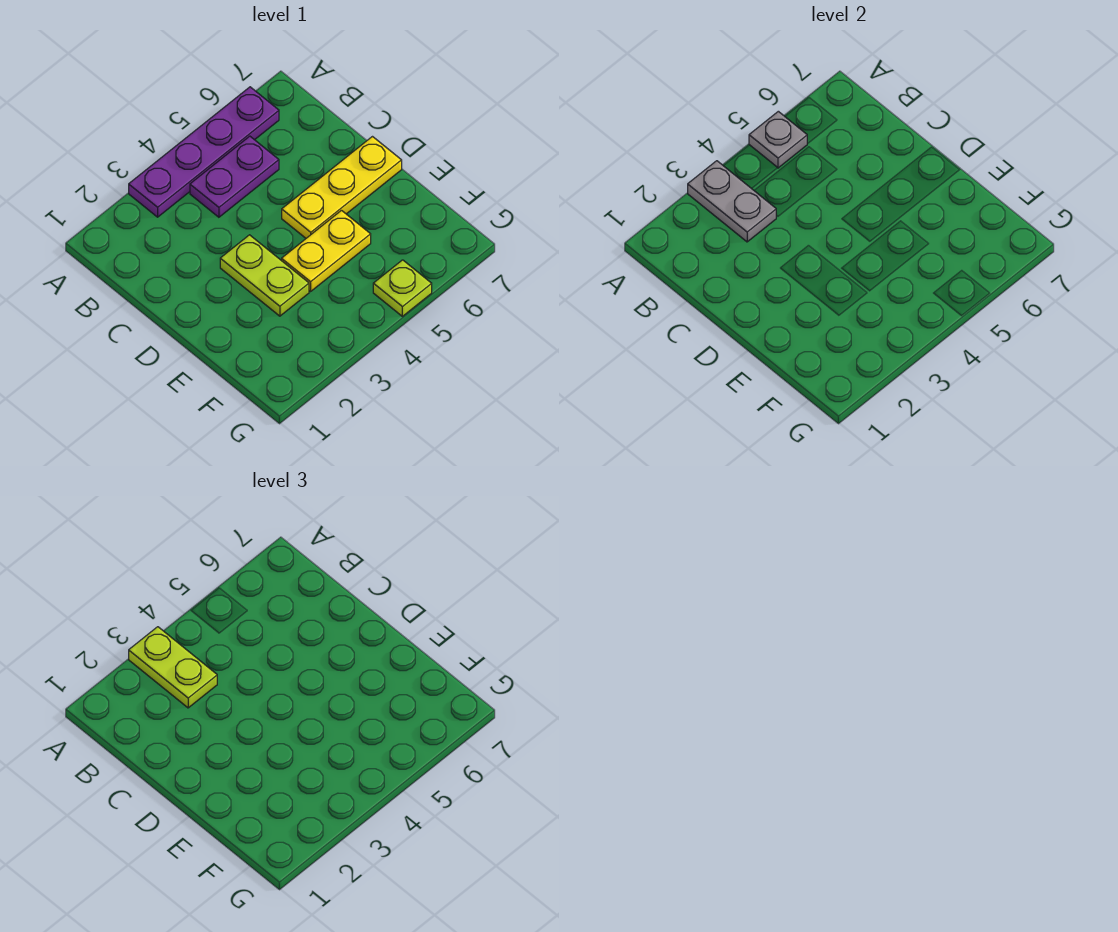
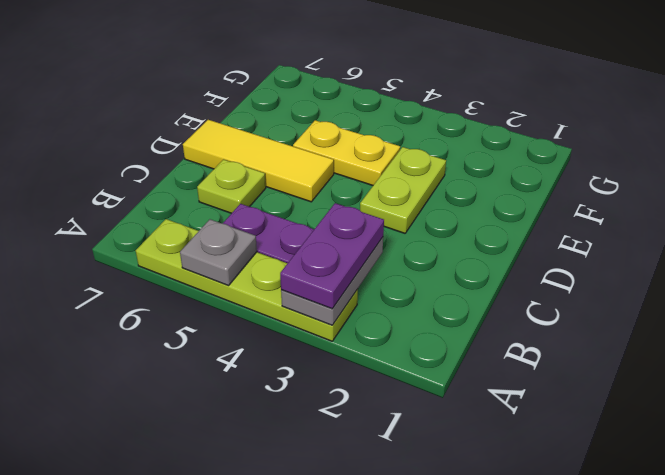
purple 1x4 plate [129,87,279,217] -> lime 1x4 plate [136,219,358,341]
lime 1x2 plate [129,627,217,708] -> purple 1x2 plate [280,203,384,309]
yellow 1x3 plate [282,137,402,238] -> yellow 1x3 tile [183,120,334,202]
lime 1x1 plate [373,260,432,316] -> lime 1x1 plate moved to [197,160,266,213]

